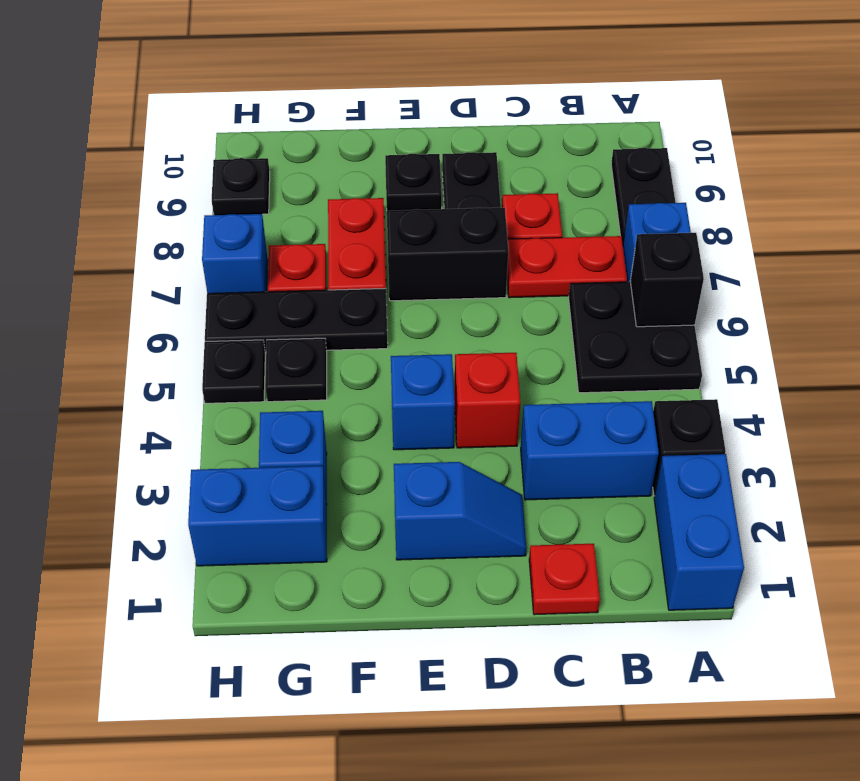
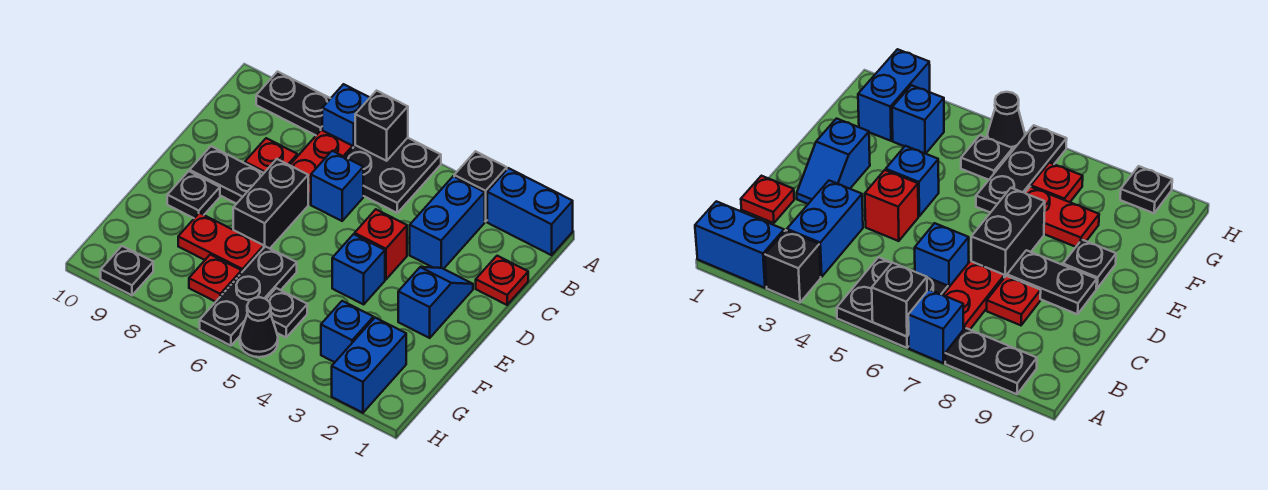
black 1x1 plate [202,340,265,403] -> black 1x1 cone [240,297,278,357]
blue 1x1 brick [202,214,268,293] -> blue 1x1 brick moved to [311,151,363,221]

